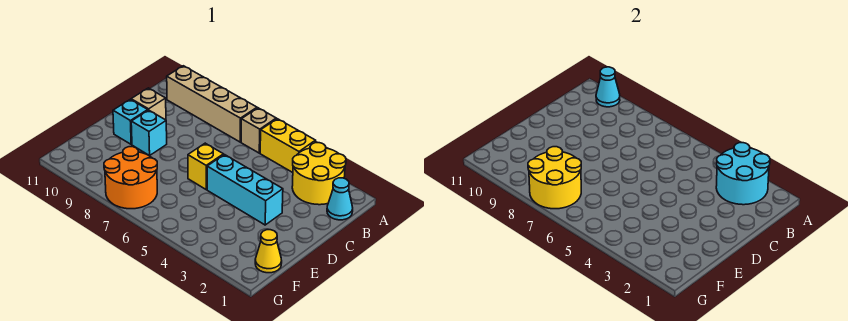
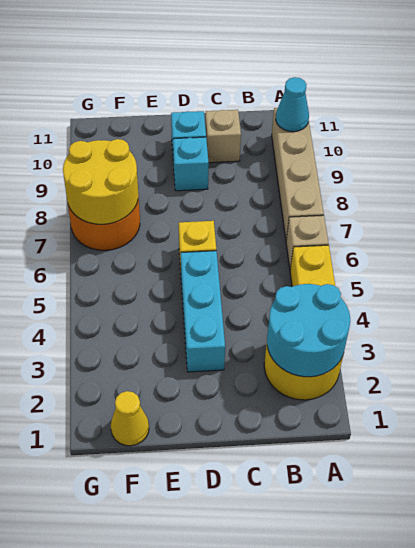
cyan 1x1 cone [327,178,353,220] -> none

